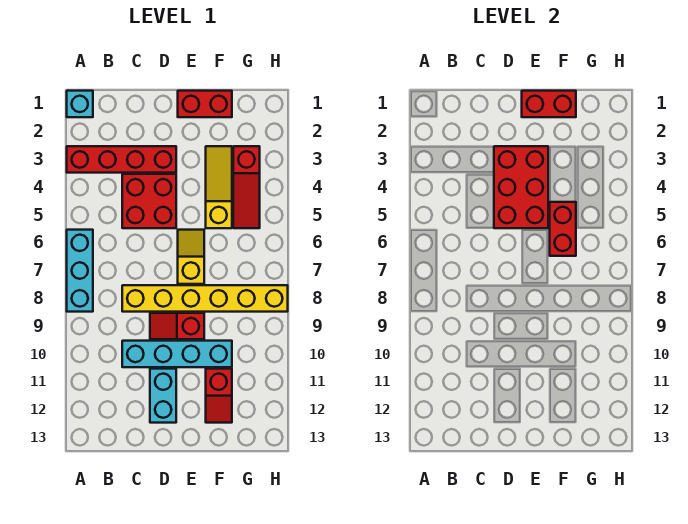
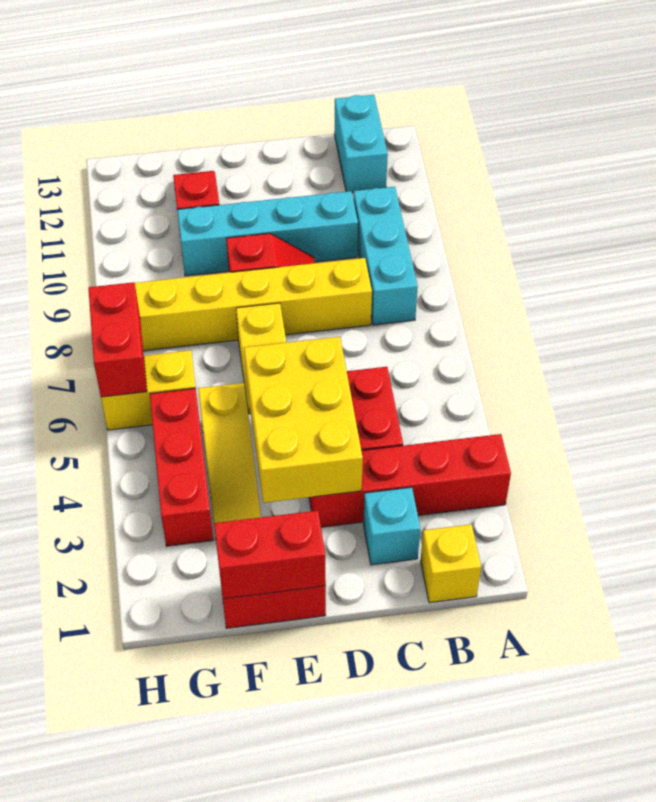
cyan 1x1 brick [67,91,93,117] -> cyan 1x1 brick moved to [363,487,420,565]
cyan 1x3 brick [67,230,93,312] -> cyan 1x3 brick moved to [353,187,418,325]
none -> yellow 1x1 brick [420,524,481,603]
red 2x3 brick [494,146,548,228] -> yellow 2x3 brick [244,337,363,503]
cyan 1x2 brick [150,369,176,423] -> cyan 1x2 brick moved to [334,95,388,193]
red 1x2 brick [550,202,576,256] -> red 1x2 brick moved to [89,282,147,397]
red 1x3 slope [233,146,260,228] -> red 1x3 brick [150,388,213,546]
none -> yellow 1x2 brick [101,350,196,430]

